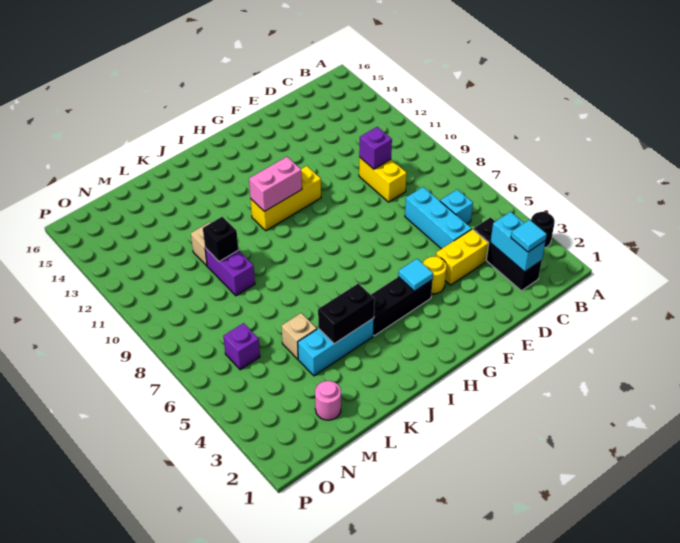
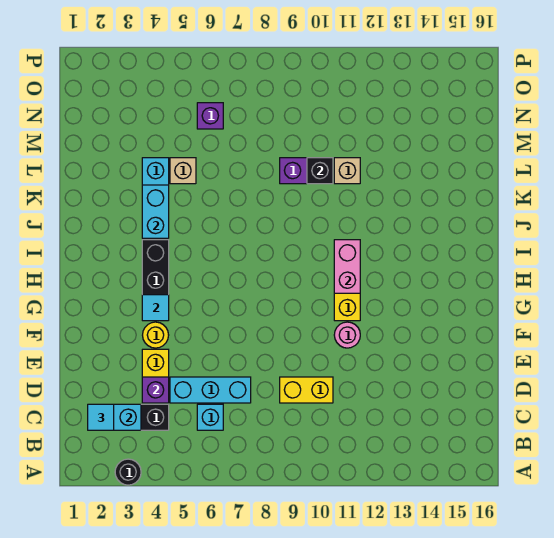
purple 1x1 brick [359,127,392,169] -> purple 1x1 brick moved to [142,377,169,403]
black 1x2 brick [318,283,375,344] -> cyan 1x2 brick [142,185,169,238]
pink 1x1 round brick [315,381,341,420] -> pink 1x1 round brick moved to [334,322,360,348]

